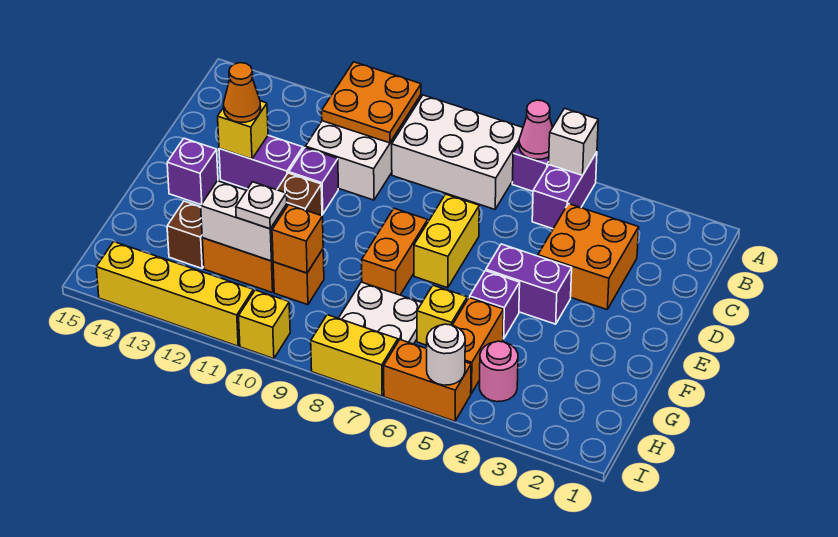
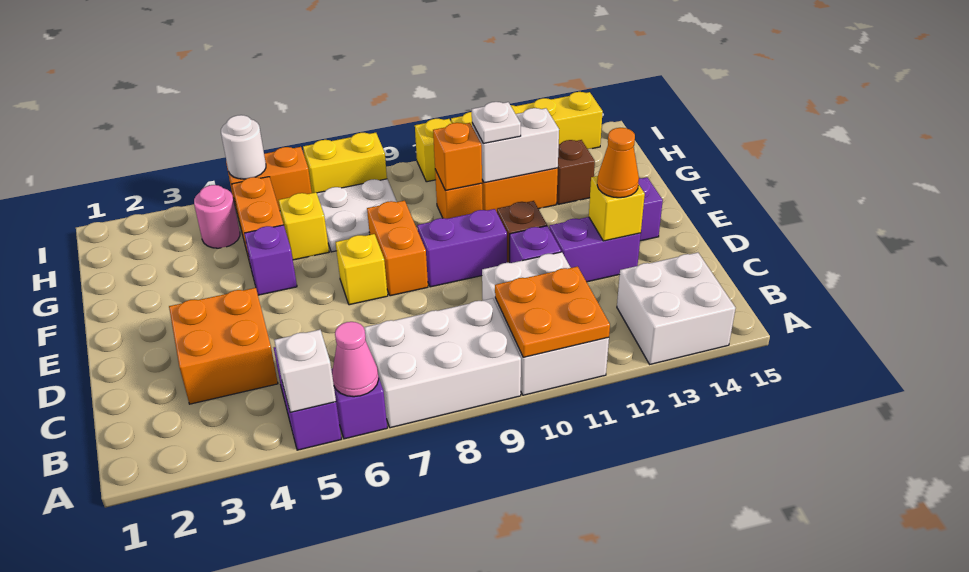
none -> white 2x2 brick [617,253,736,364]
yellow 1x2 brick [414,194,479,288] -> yellow 1x1 brick [335,234,388,305]
purple 1x2 brick [486,244,572,324] -> purple 1x2 brick moved to [417,209,507,287]

